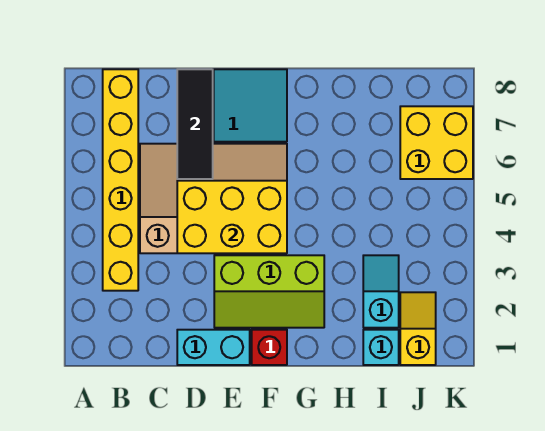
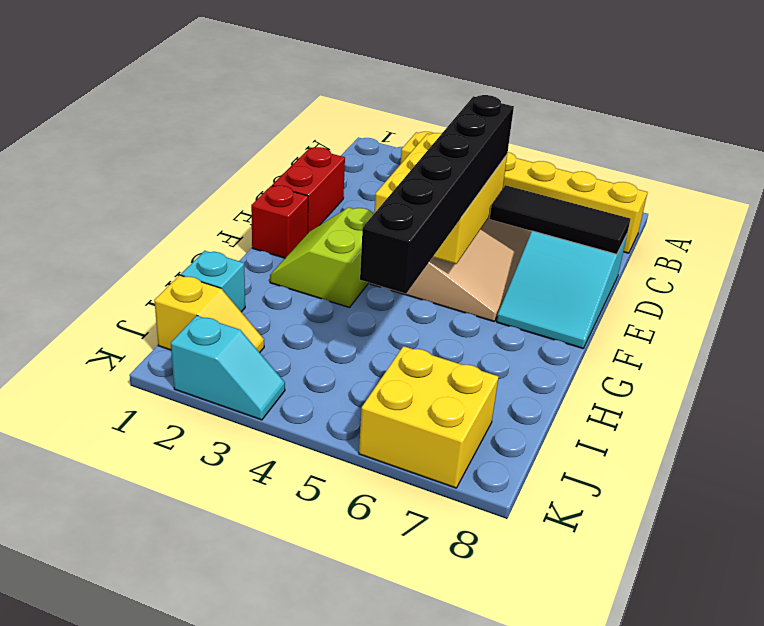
cyan 1x2 brick [177,330,250,365] -> red 1x2 brick [272,147,345,233]
none -> black 1x6 brick [360,95,514,294]
lime 2x3 slope [214,255,324,328] -> lime 2x2 slope [270,208,374,307]
cyan 1x2 slope [363,255,399,328] -> cyan 1x2 slope moved to [171,316,285,420]

